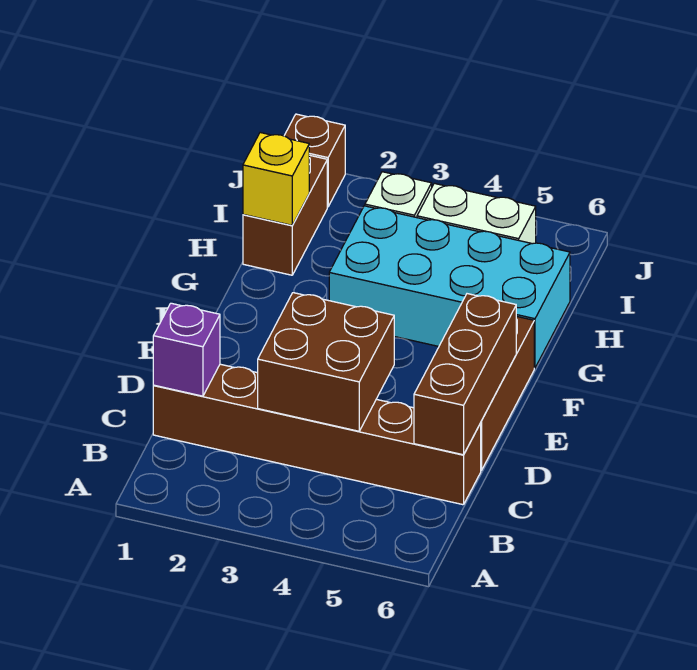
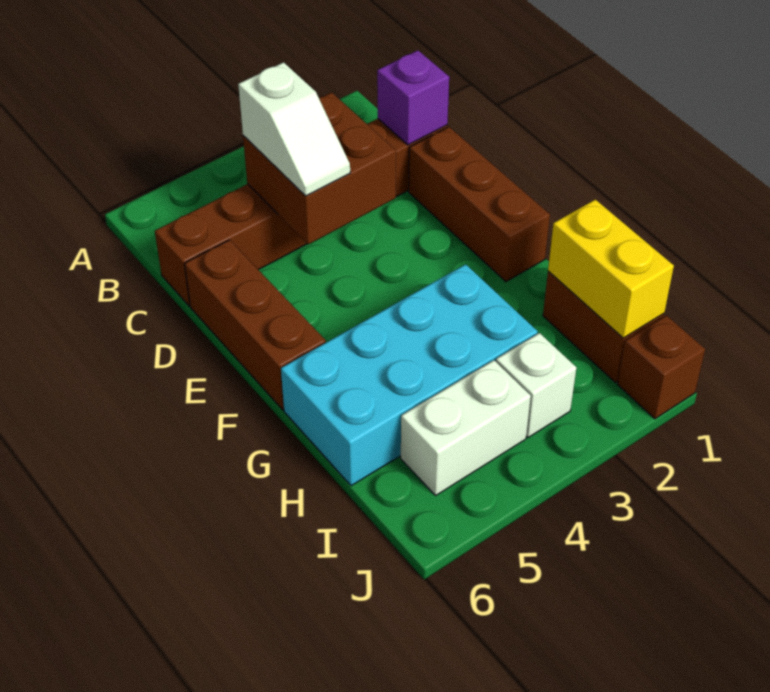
none -> white 1x2 slope [238,62,350,196]
brown 1x3 brick [414,294,516,455] -> brown 1x3 brick moved to [409,127,550,282]
yellow 1x1 brick [243,133,309,225] -> yellow 1x2 brick [548,199,674,338]

